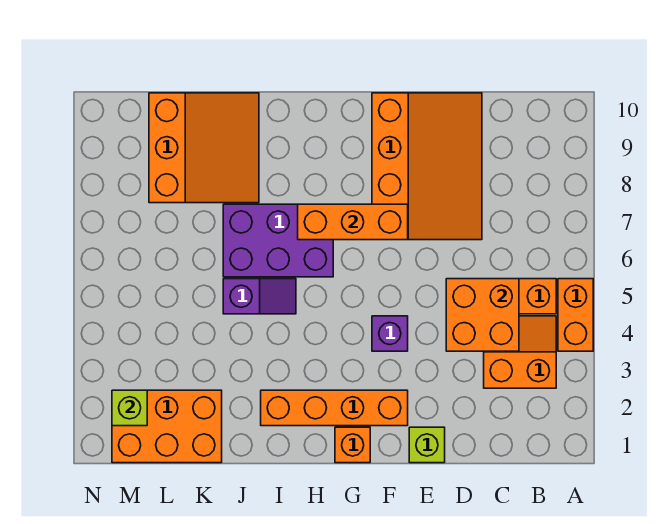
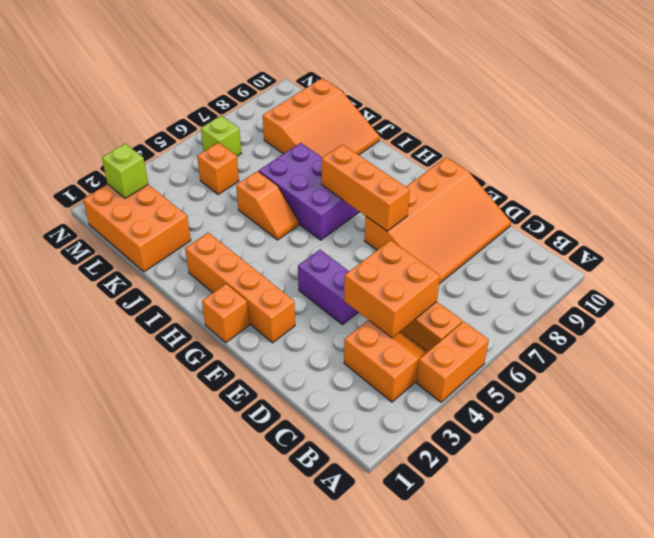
lime 1x1 brick [409,427,445,463] -> lime 1x1 brick moved to [201,116,241,156]
purple 1x1 brick [372,316,408,351] -> purple 1x2 brick [298,250,358,325]
purple 1x2 slope [223,279,296,314] -> orange 1x2 slope [236,171,299,240]
none -> orange 1x1 brick [197,142,239,194]

